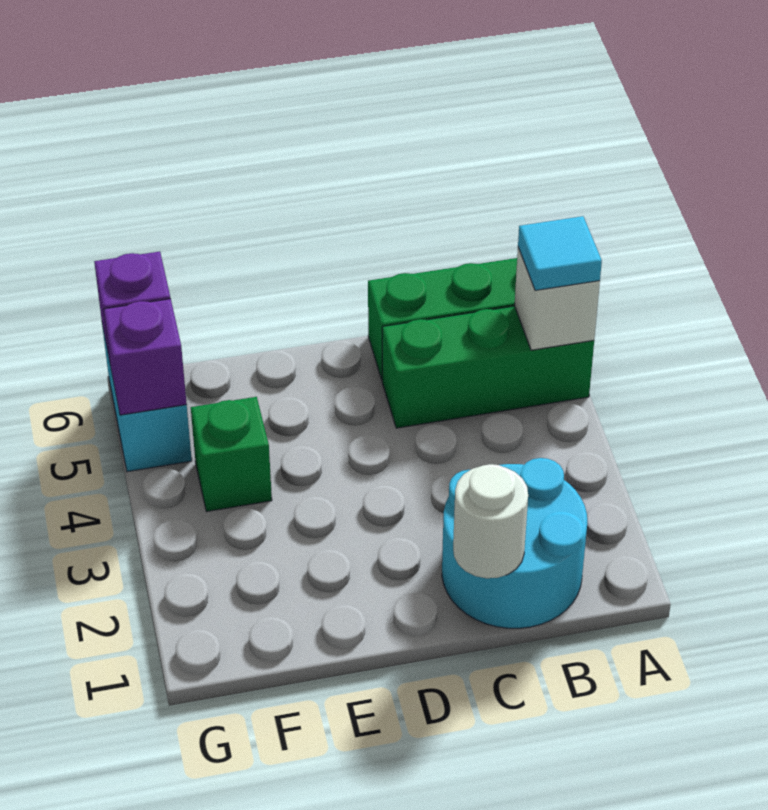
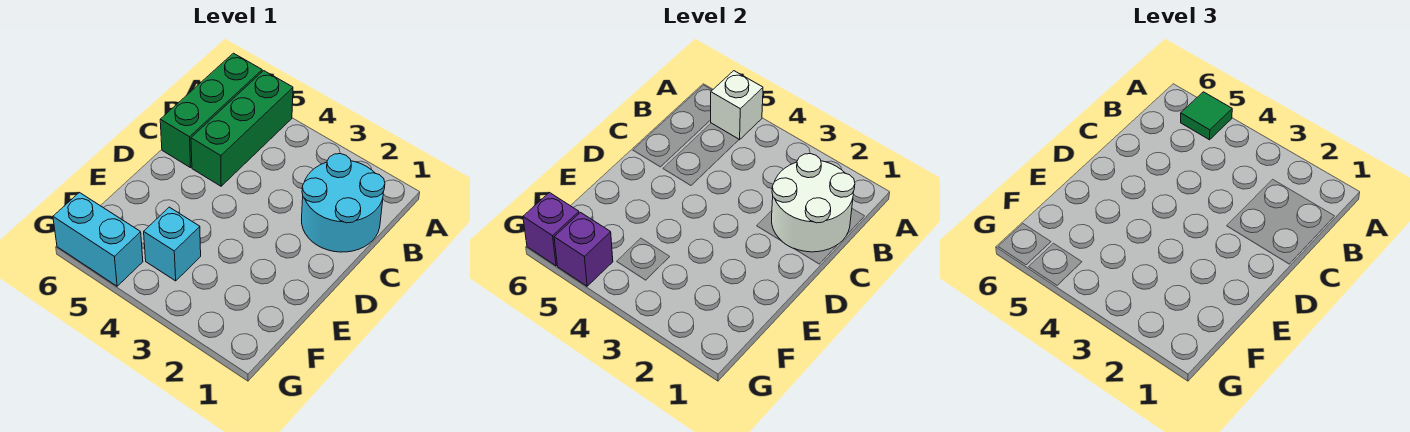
cyan 1x1 tile [518,216,602,290] -> green 1x1 tile [1181,92,1232,140]
white 1x1 round brick [453,464,528,578] -> white 2x2 round brick [772,154,855,252]
green 1x1 brick [191,397,272,512] -> cyan 1x1 brick [144,207,201,281]

